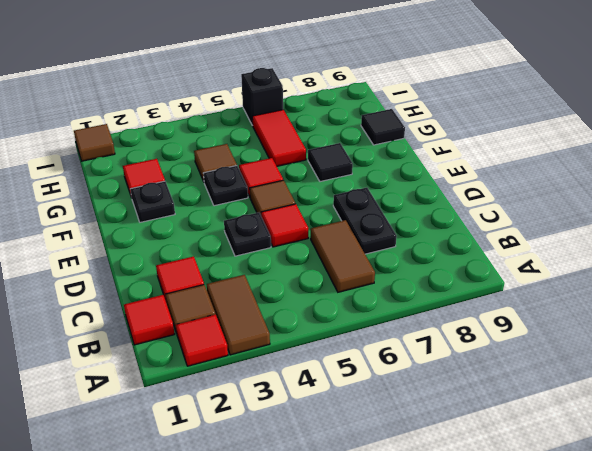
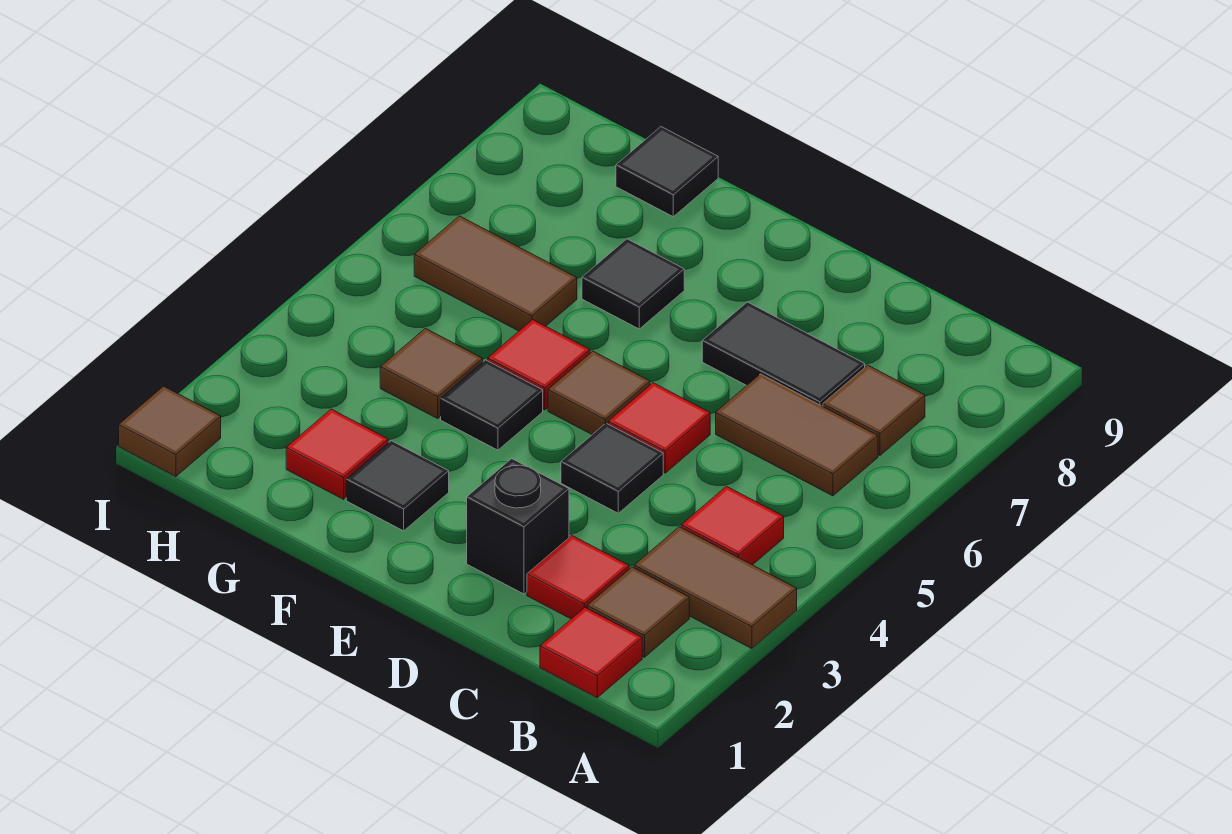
red 1x1 tile [176,314,228,366] -> red 1x1 tile moved to [681,486,784,565]
none -> brown 1x1 tile [823,365,925,455]
black 1x2 plate [333,188,397,254] -> black 1x2 tile [702,302,865,407]
black 1x1 plate [224,213,271,256] -> black 1x1 tile [561,423,663,513]
black 1x1 plate [130,181,175,222] -> black 1x1 tile [346,441,449,531]
black 1x1 plate [204,166,248,206] -> black 1x1 tile [441,360,543,450]
red 1x2 tile [252,110,306,166] -> brown 1x2 tile [414,216,577,331]
black 1x1 brick [241,68,283,125] -> black 1x1 brick moved to [467,459,569,594]

